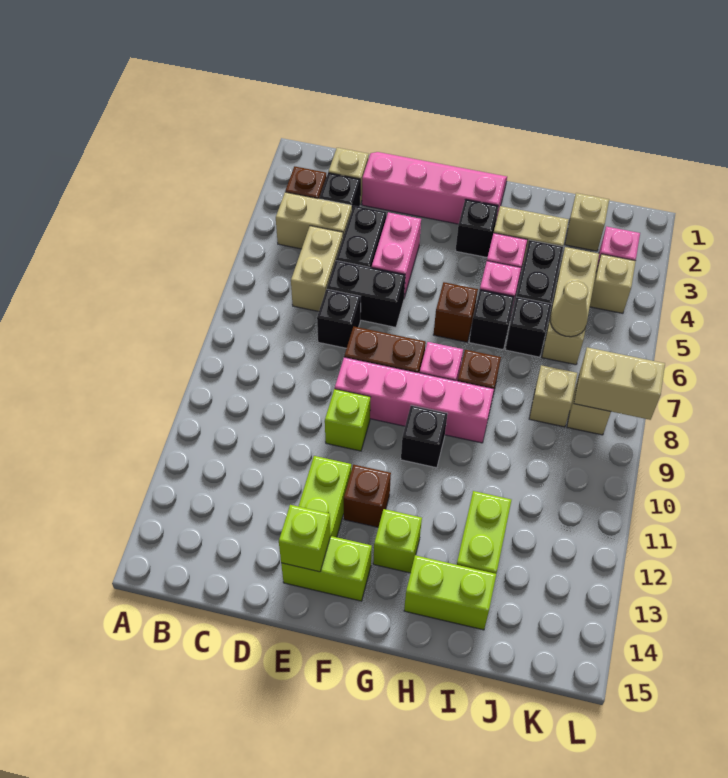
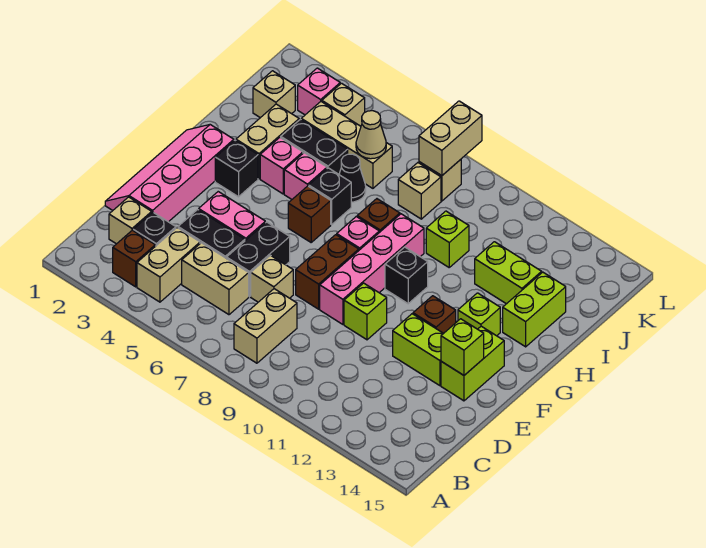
none -> tan 1x2 brick [234,289,297,363]
black 1x1 brick [317,289,361,348] -> tan 1x1 brick [251,255,293,302]
black 1x1 brick [505,297,551,357] -> black 1x1 cone [339,154,366,202]
none -> lime 1x1 brick [426,211,469,267]

